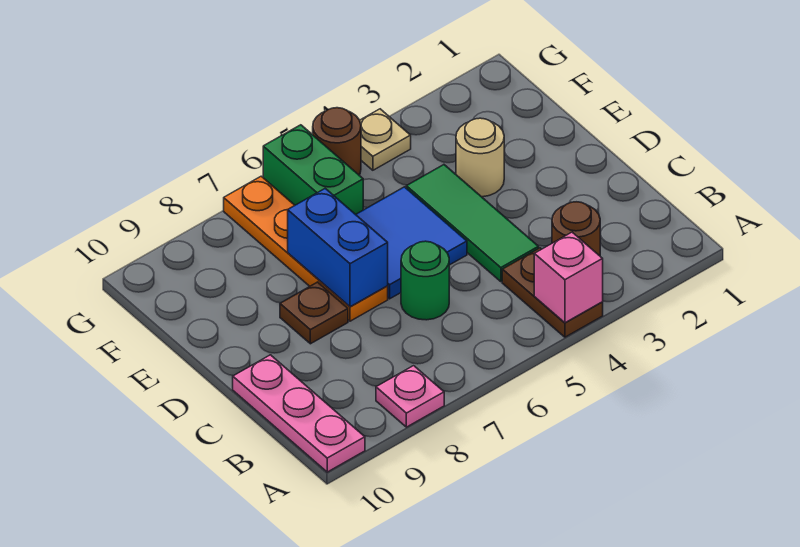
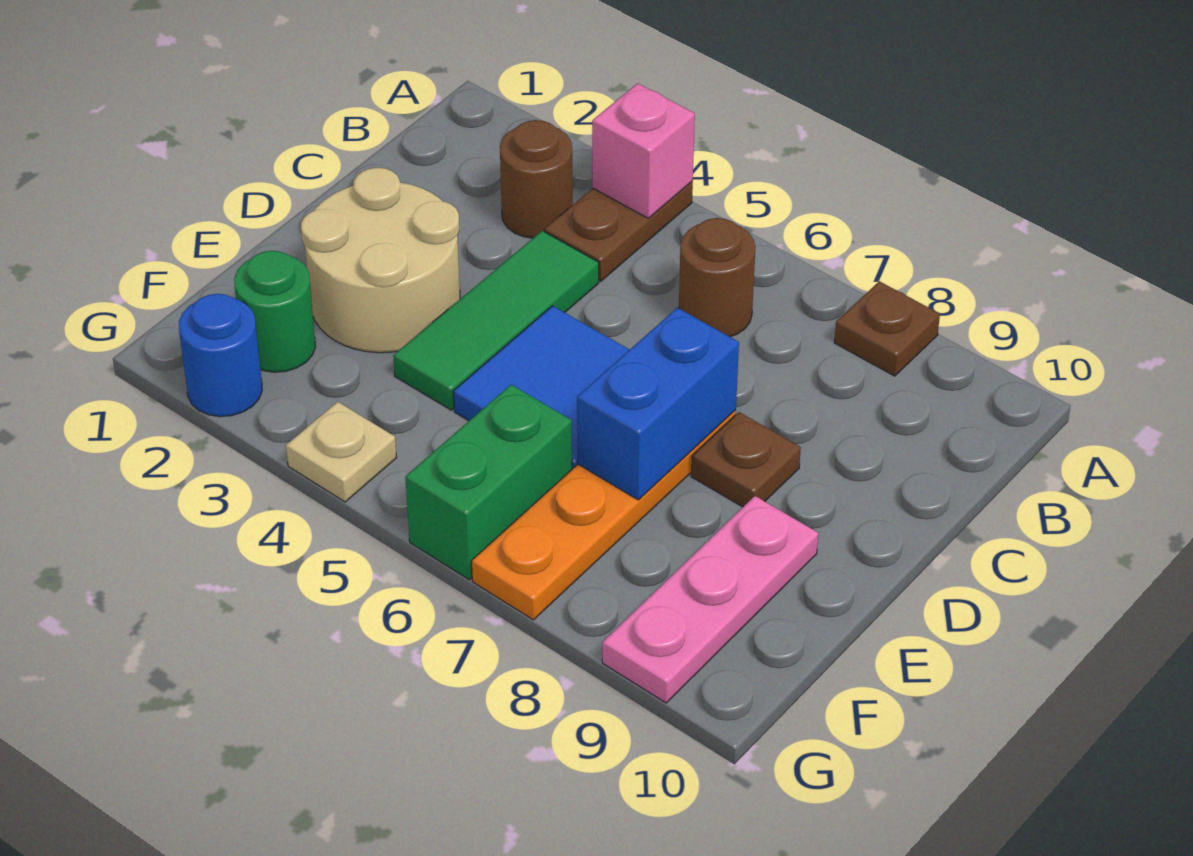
pink 1x1 plate [376,366,444,427] -> brown 1x1 plate [834,281,940,376]
pink 1x3 plate [233,355,365,472] -> pink 1x3 plate moved to [602,496,818,703]
green 1x1 round brick [401,241,449,320] -> green 1x1 round brick moved to [234,251,315,372]
tan 1x1 round brick [456,118,504,197] -> tan 2x2 round brick [301,168,460,353]
none -> blue 1x1 round brick [179,294,262,417]
brown 1x1 round brick [313,108,361,175] -> brown 1x1 round brick moved to [679,218,755,337]

